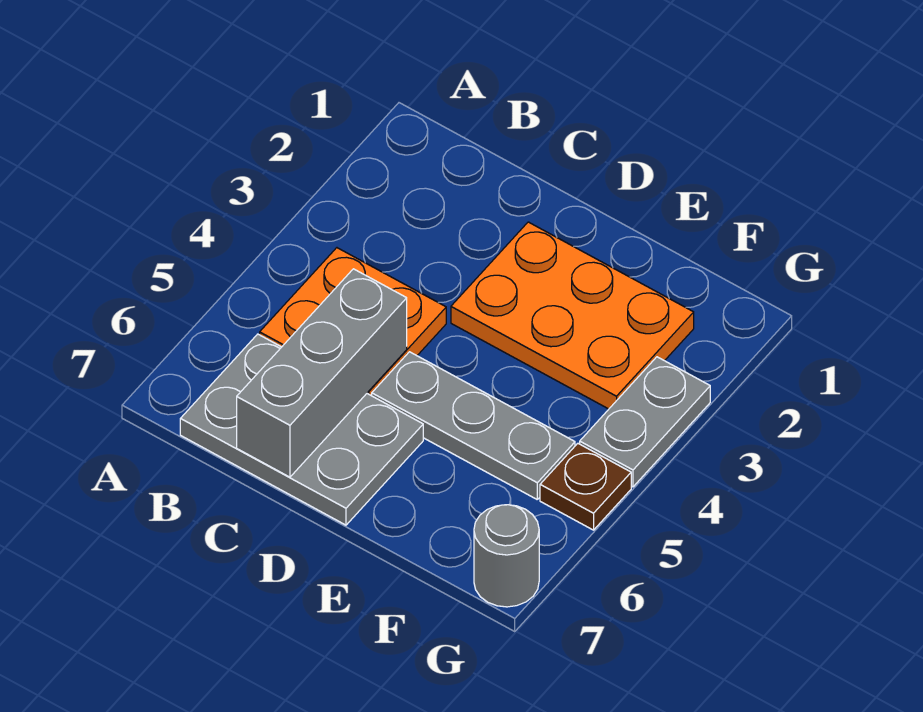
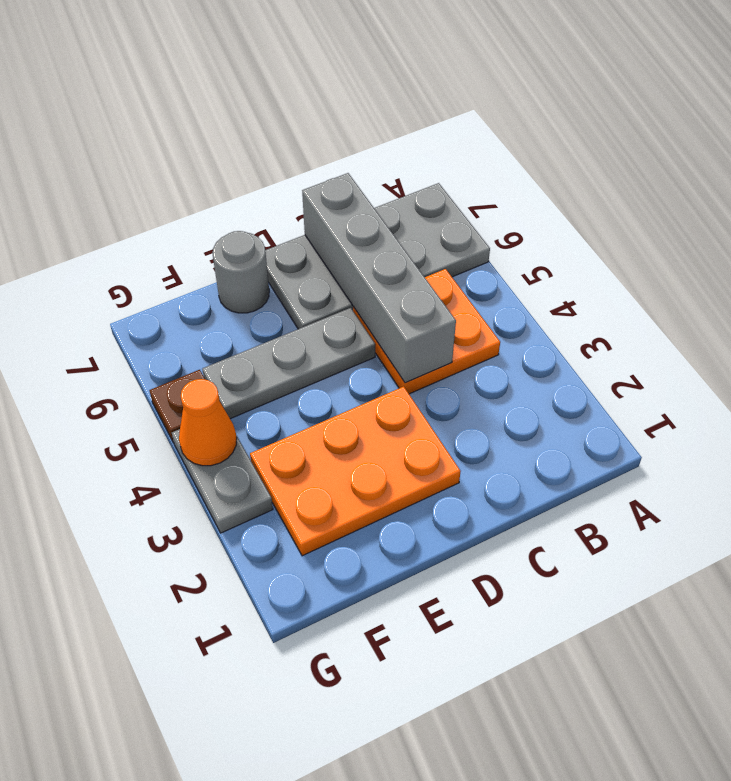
grey 2x3 plate [180,334,423,525] -> grey 2x4 plate [265,183,490,329]
grey 1x3 brick [237,269,407,477] -> grey 1x4 brick [302,173,456,383]
none -> orange 1x1 cone [179,379,237,466]
grey 1x1 round brick [474,505,539,607] -> grey 1x1 round brick moved to [213,231,269,313]

